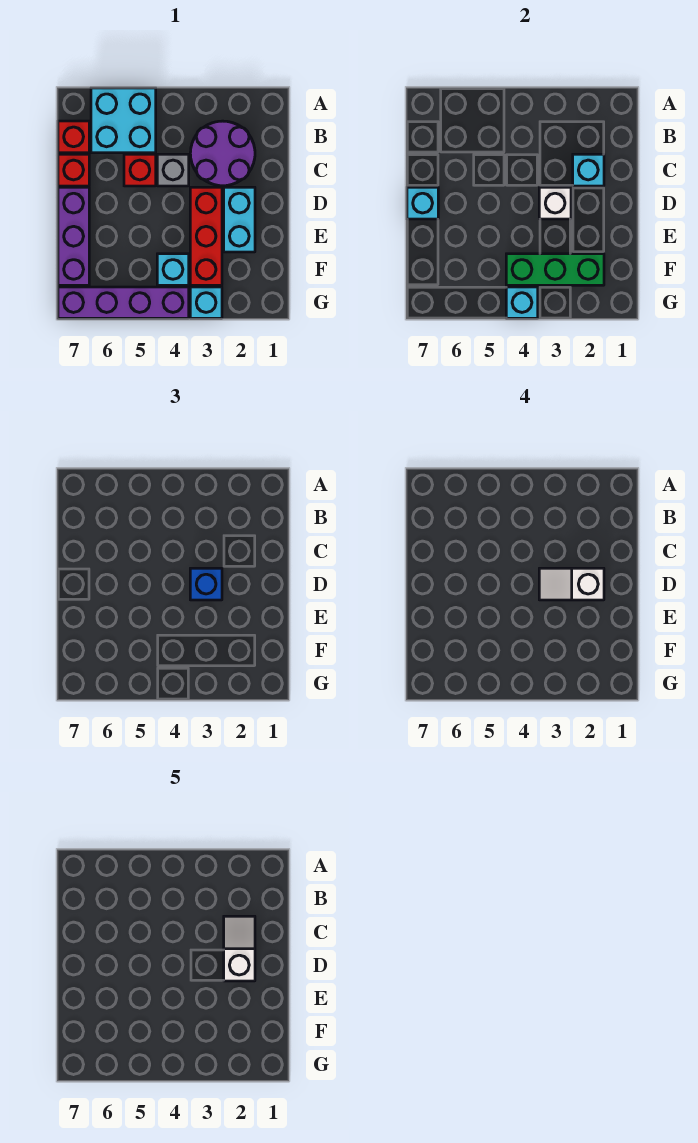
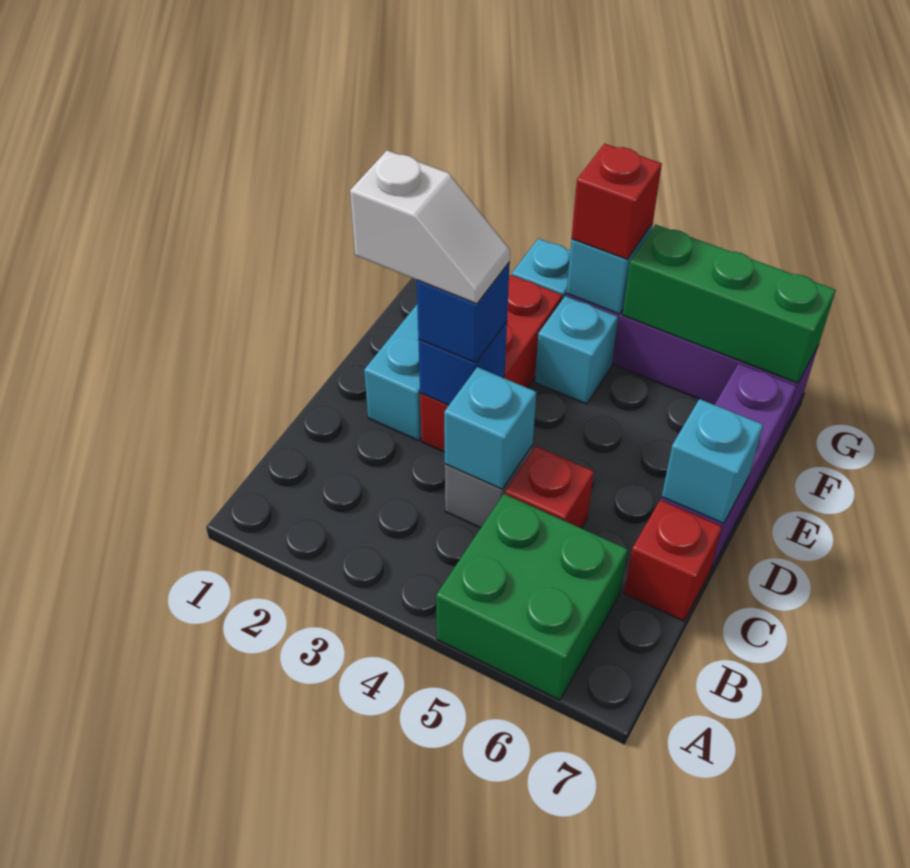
cyan 2x2 brick [91,88,156,153] -> green 2x2 brick [436,494,628,700]
purple 2x2 round brick [190,121,255,186] -> none
red 1x1 brick [58,121,89,153] -> red 1x1 brick moved to [572,144,662,259]
cyan 1x1 brick [573,154,604,186] -> cyan 1x1 brick moved to [444,367,537,489]
white 1x2 slope [224,916,255,981] -> none
white 1x1 brick [539,187,571,219] -> blue 1x1 brick [418,322,507,405]
green 1x3 brick [506,254,604,285] -> green 1x3 brick moved to [623,225,836,383]

